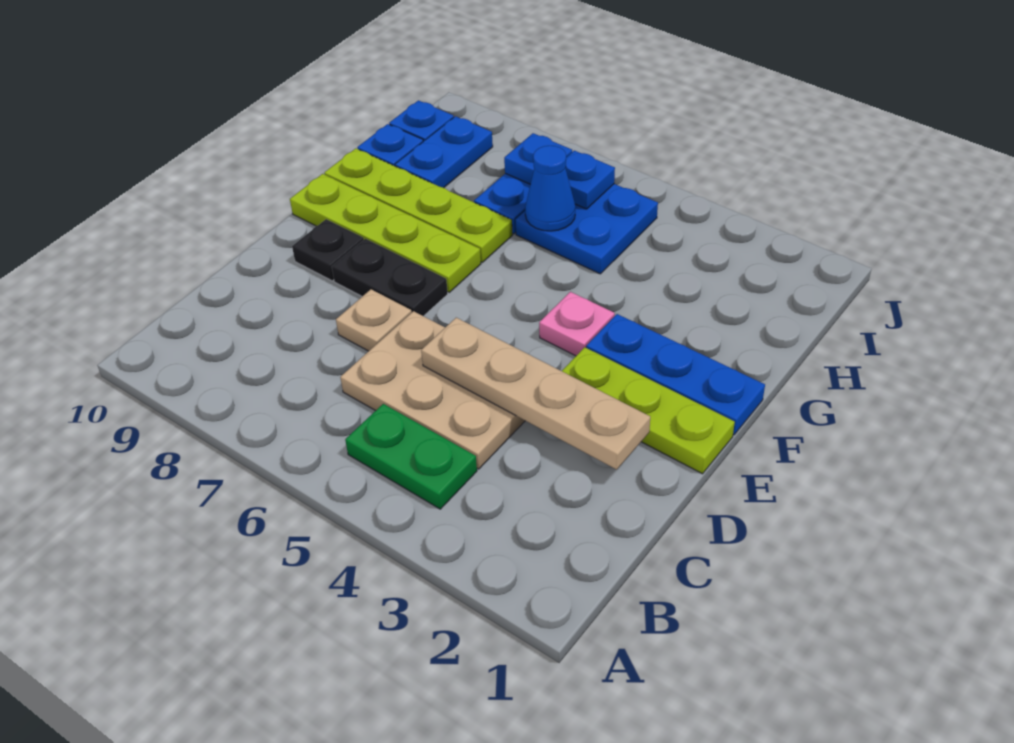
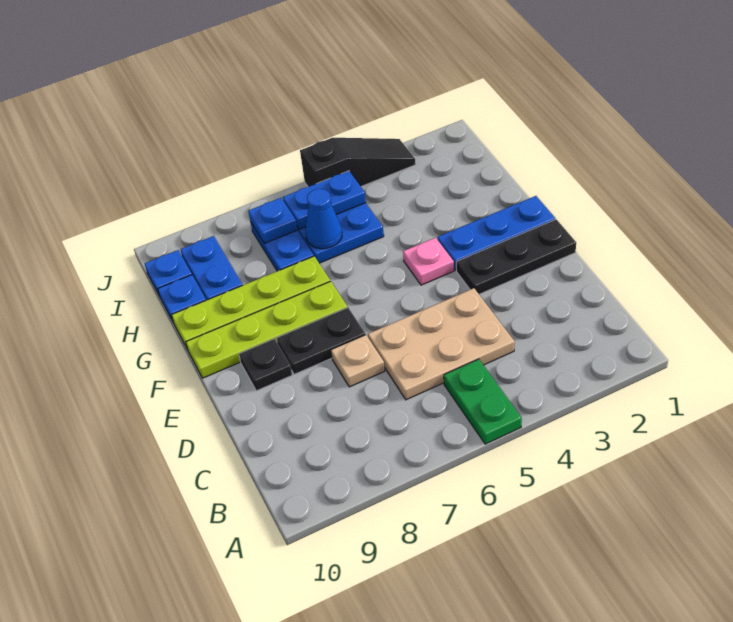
green 1x2 plate [345,404,477,509] -> green 1x2 plate turned to [444,359,522,444]
tan 1x4 plate [421,318,650,469] -> none
lime 1x3 plate [562,347,735,474] -> black 1x3 plate [456,219,576,294]
blue 1x1 plate [565,151,615,209] -> blue 1x2 plate [283,171,366,229]
none -> black 1x3 slope [300,138,416,187]

